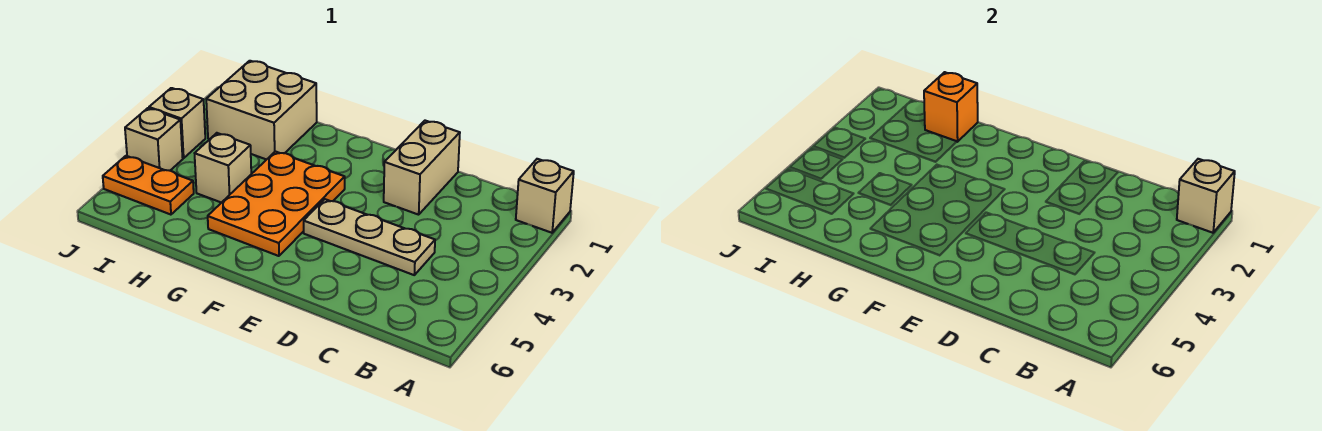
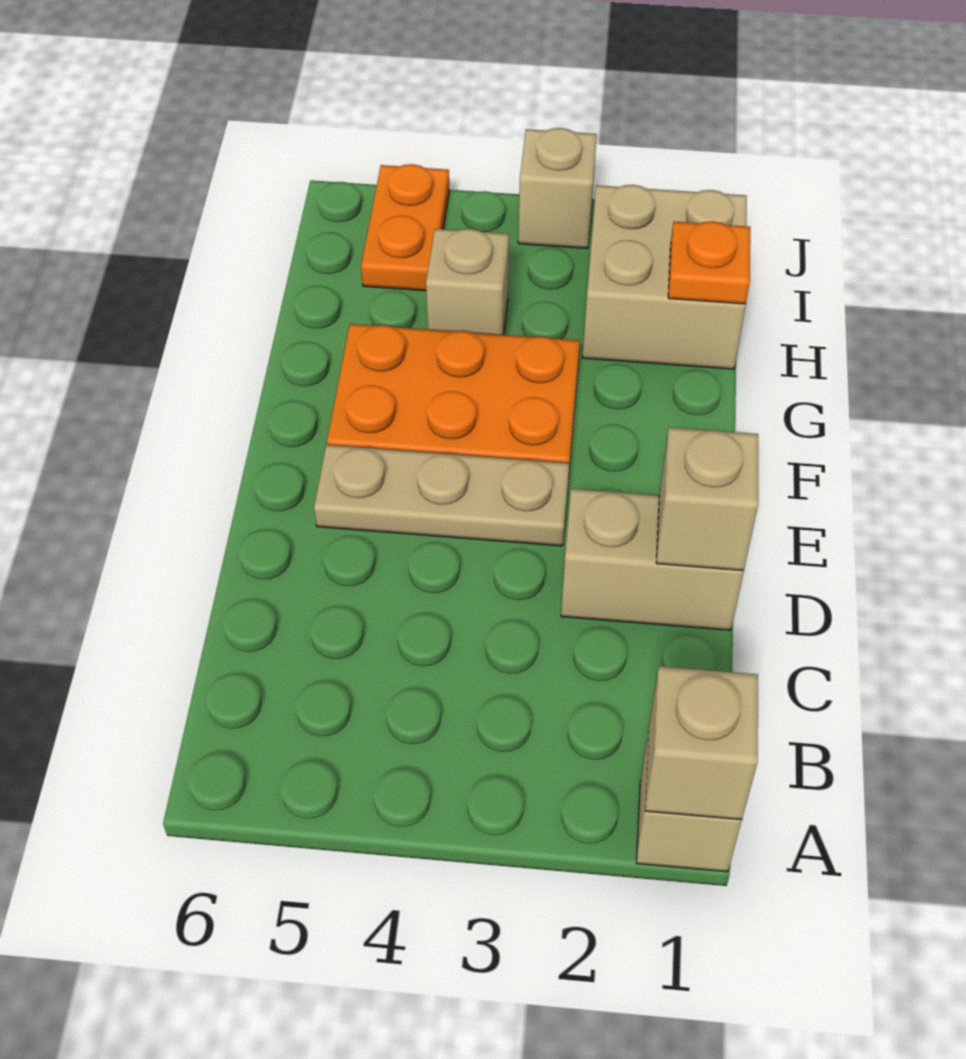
tan 1x3 plate [304,199,435,275] -> tan 1x3 plate turned to [314,445,569,546]
orange 1x1 brick [924,72,978,142] -> orange 1x1 plate [668,221,750,304]
tan 1x1 brick [125,108,183,171] -> tan 1x1 brick moved to [656,427,758,571]

